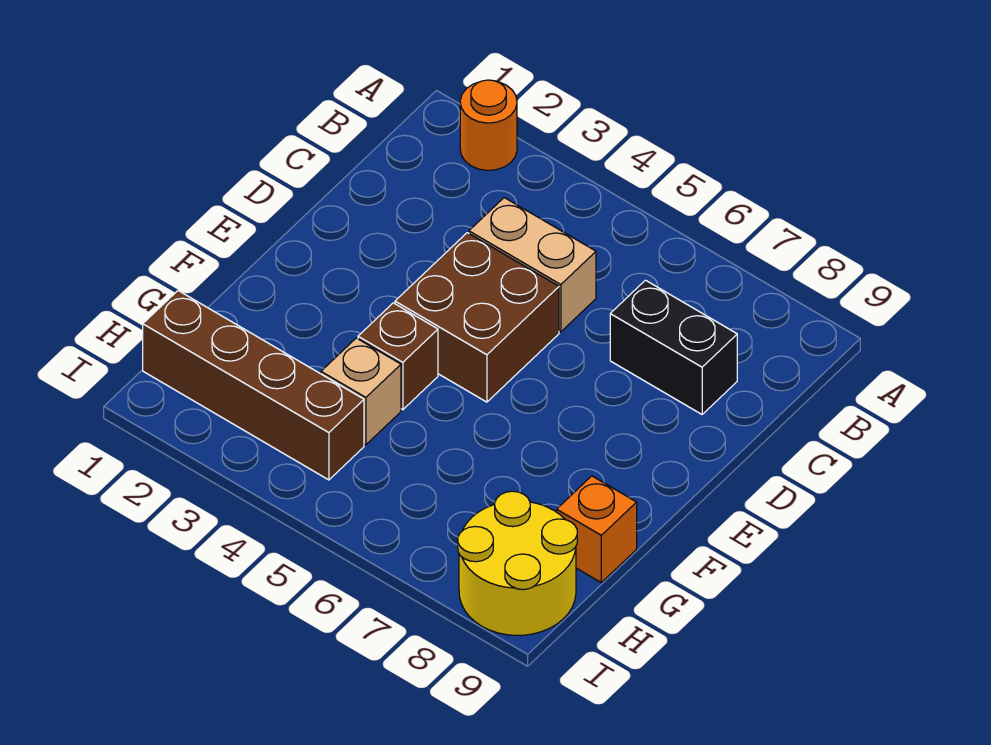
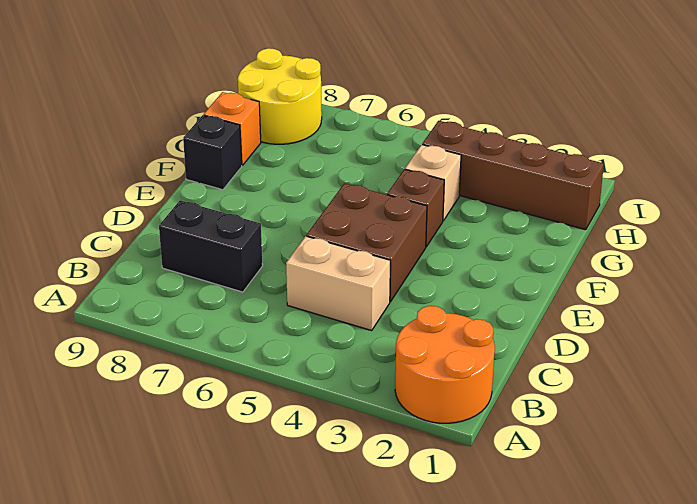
orange 1x1 round brick [460,80,517,170] -> orange 2x2 round brick [395,306,495,423]
none -> black 1x1 brick [183,115,242,190]

